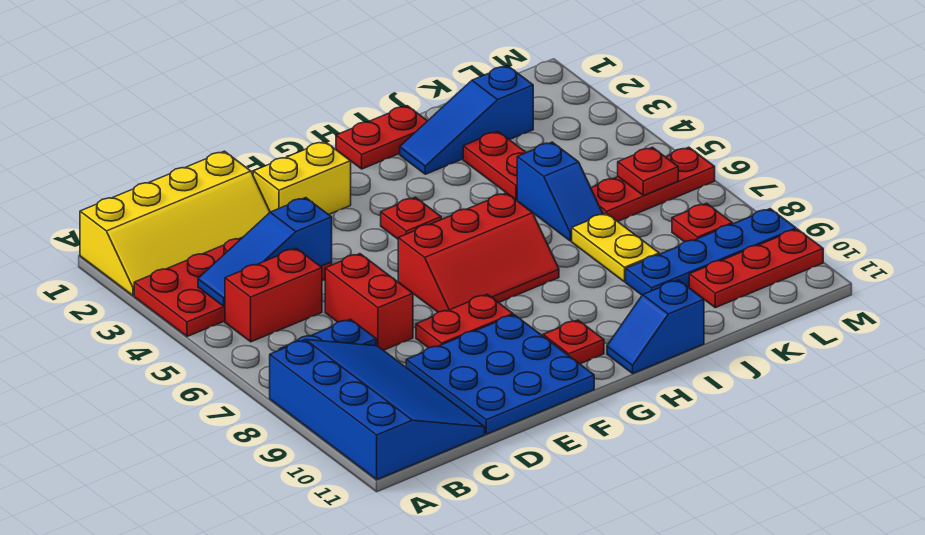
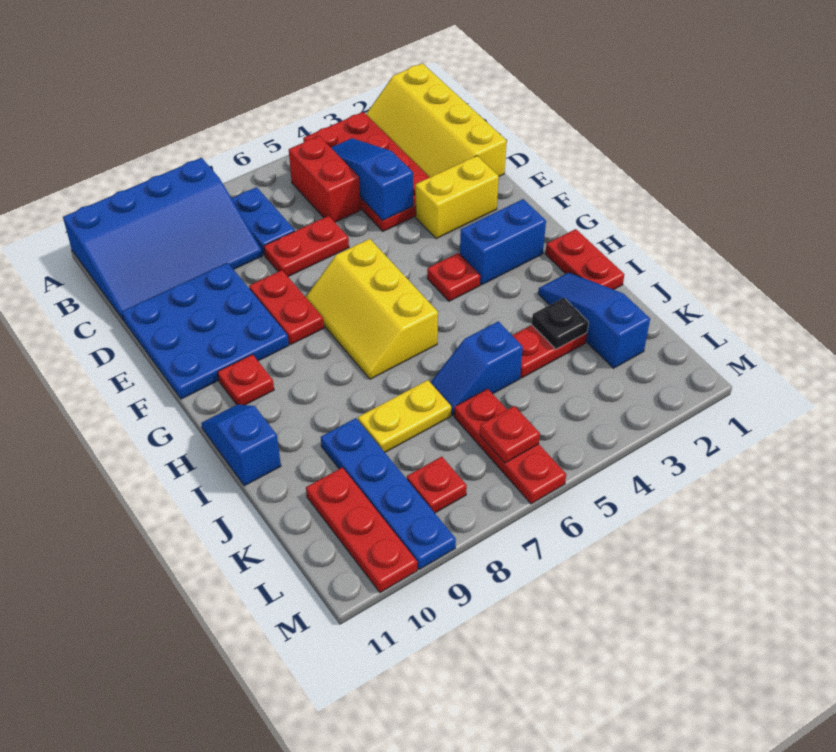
red 1x2 brick [325,254,413,350] -> red 1x2 plate [264,216,349,277]
yellow 1x2 brick [253,141,351,215] -> yellow 1x2 brick turned to [415,156,499,239]
red 2x3 slope [398,193,559,312] -> yellow 2x3 slope [306,239,438,379]
none -> blue 1x2 brick [460,199,546,285]
none -> black 1x1 plate [532,298,589,349]

